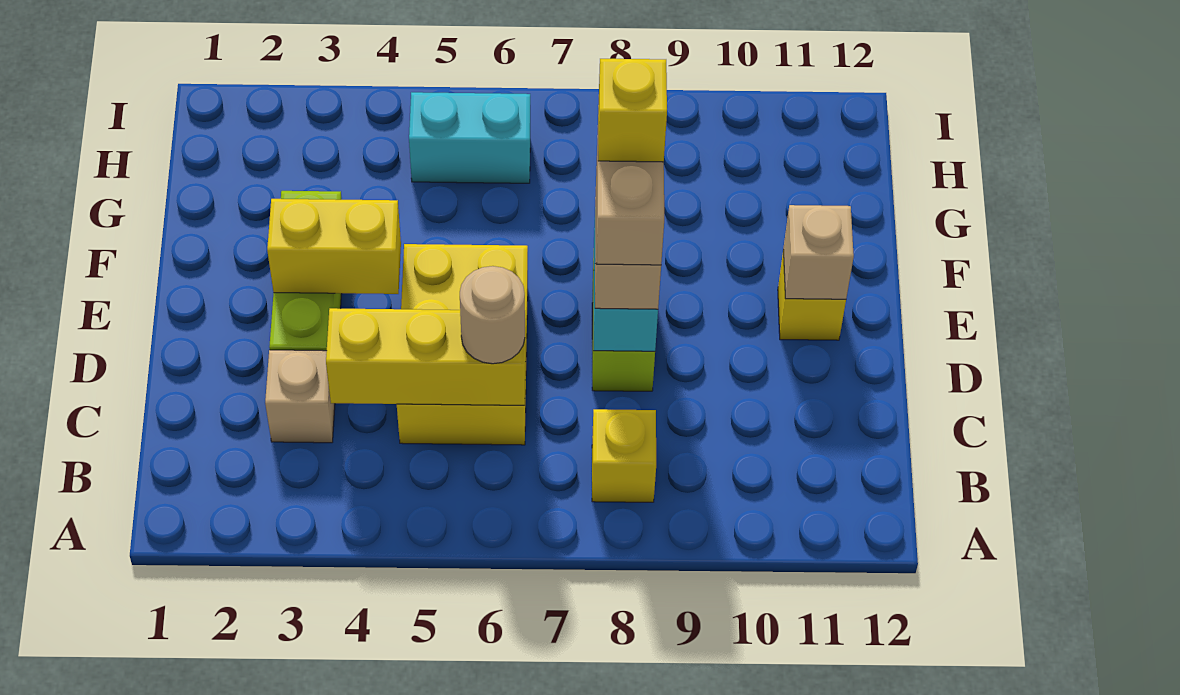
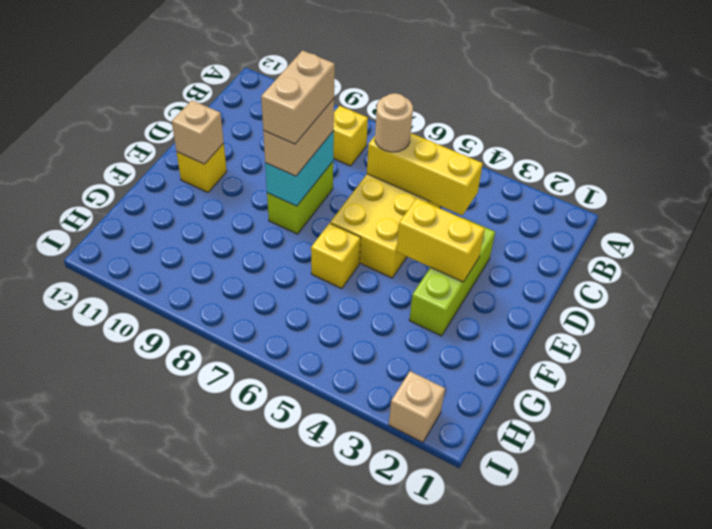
tan 1x1 brick [265,350,335,443] -> tan 1x1 brick moved to [389,371,445,442]
yellow 1x1 brick [598,59,667,162] -> yellow 1x1 brick moved to [311,223,361,289]
cyan 1x2 brick [409,92,530,183] -> none

